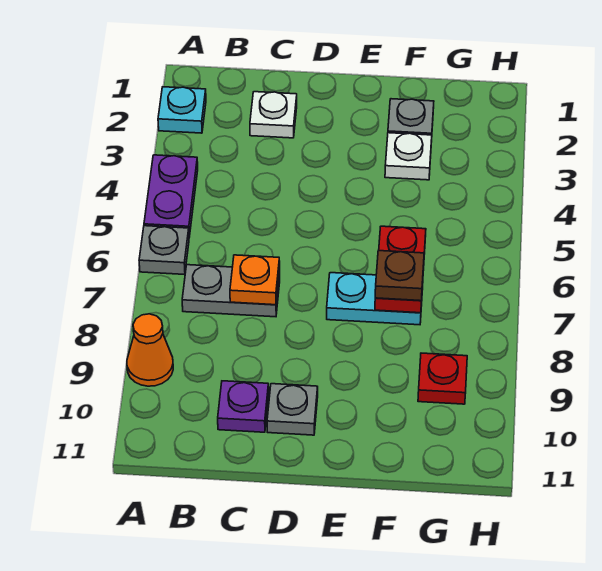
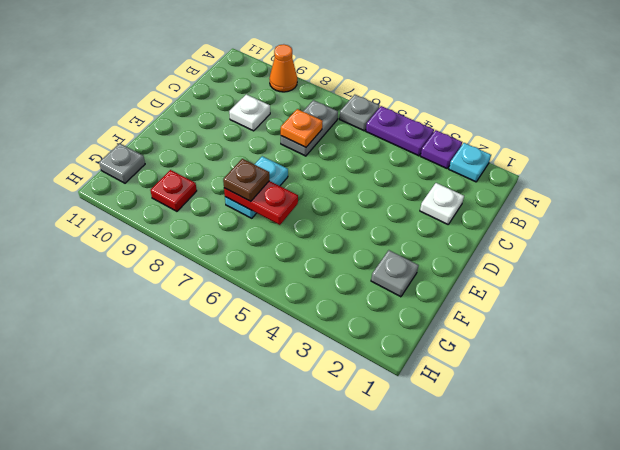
purple 1x1 plate [218,381,269,432] -> purple 1x1 plate moved to [421,130,462,168]
grey 1x1 plate [267,384,318,435] -> grey 1x1 plate moved to [99,143,145,183]
white 1x1 plate [385,133,432,180] -> white 1x1 plate moved to [229,94,270,131]

